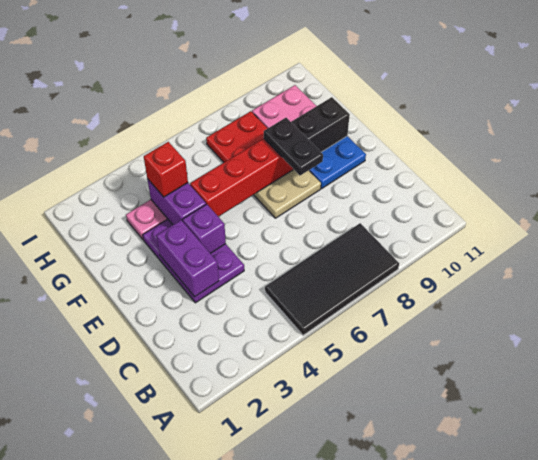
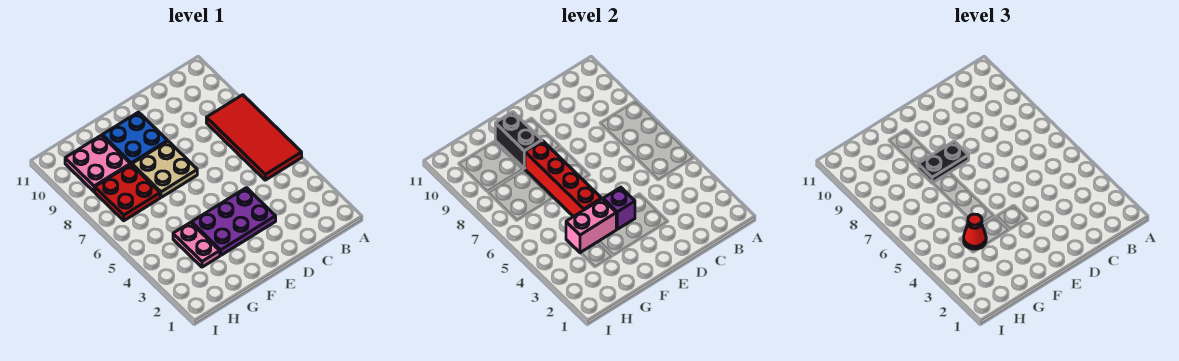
black 2x4 tile [265,223,399,335] -> red 2x4 tile [206,95,302,180]
purple 1x2 brick [156,220,219,297] -> none
purple 1x2 brick [147,179,206,225] -> pink 1x2 brick [566,199,616,253]
red 1x1 brick [144,142,188,197] -> red 1x1 cone [964,214,986,249]

